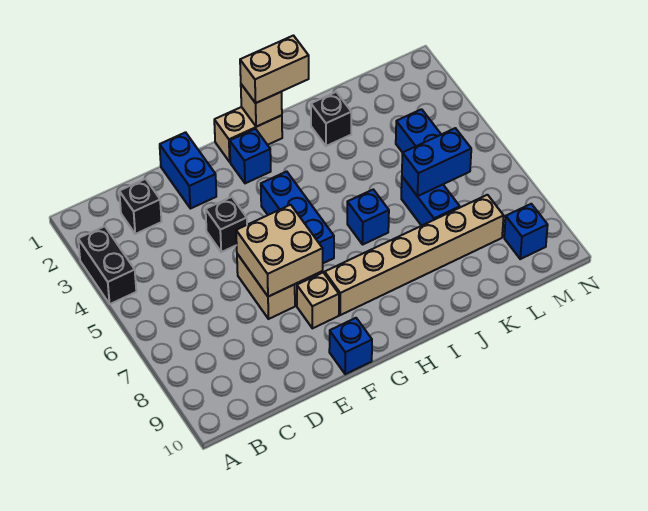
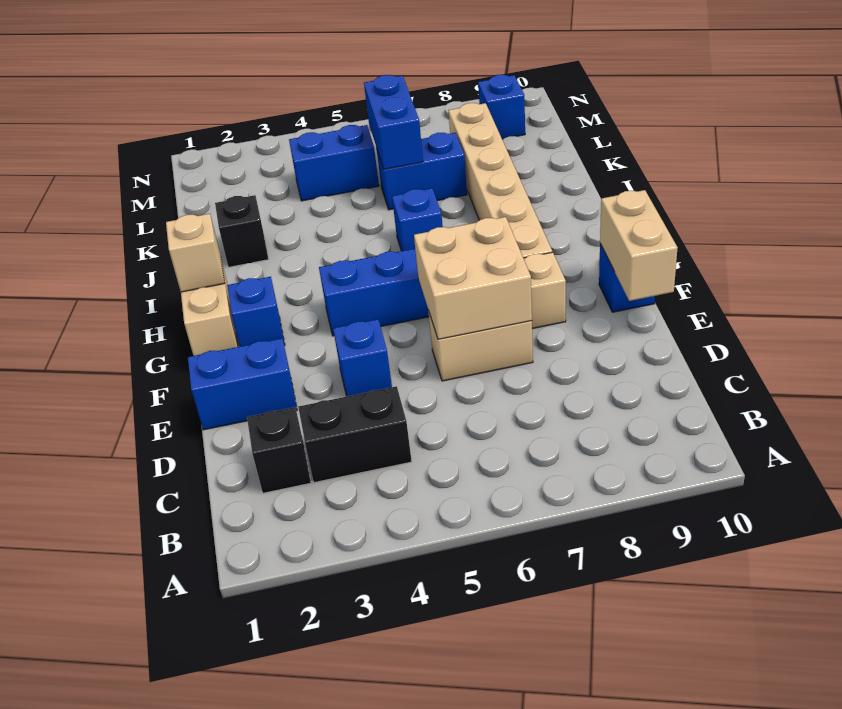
black 1x2 brick [78,226,136,304] -> black 1x2 brick moved to [298,386,412,483]
black 1x1 brick [206,197,247,252] -> blue 1x1 brick [333,319,392,396]
tan 1x2 brick [240,36,309,103] -> tan 1x2 brick moved to [600,190,678,301]

